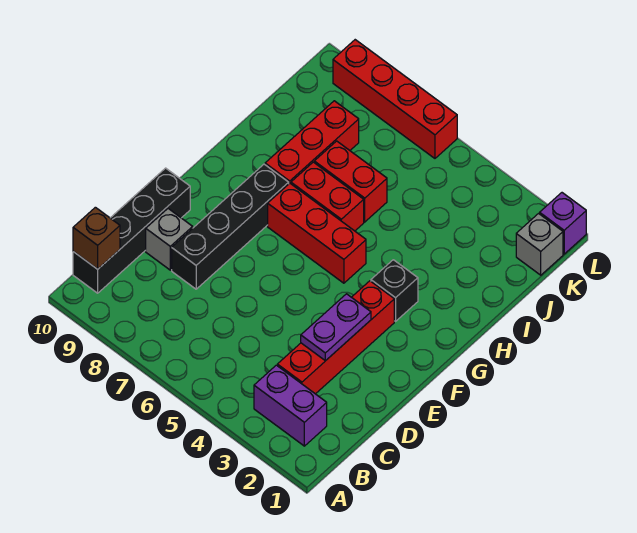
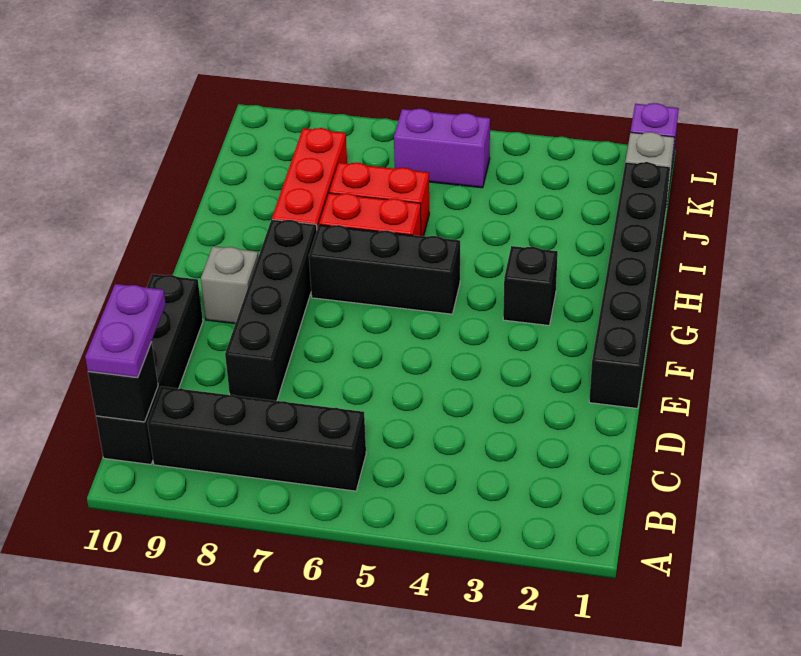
purple 1x2 brick [254,365,327,446] -> purple 1x2 brick moved to [394,109,490,188]
none -> black 1x4 brick [147,387,366,491]
brown 1x1 brick [73,207,120,269] -> black 1x1 brick [88,342,158,422]
red 1x4 brick [277,281,394,394] -> none
purple 1x2 plate [301,294,371,361] -> purple 1x2 plate moved to [85,284,166,377]
grey 1x1 brick [146,209,193,270] -> grey 1x1 brick moved to [201,246,258,324]
none -> black 1x6 brick [589,162,670,408]
red 1x3 brick [268,183,366,283] -> black 1x3 brick [309,225,460,314]
red 1x4 brick [333,40,457,158] -> none

